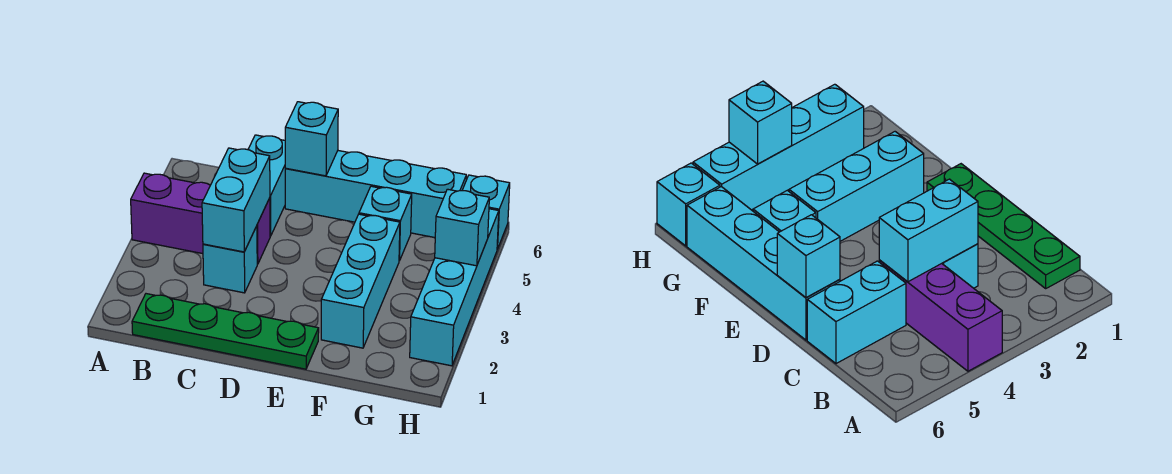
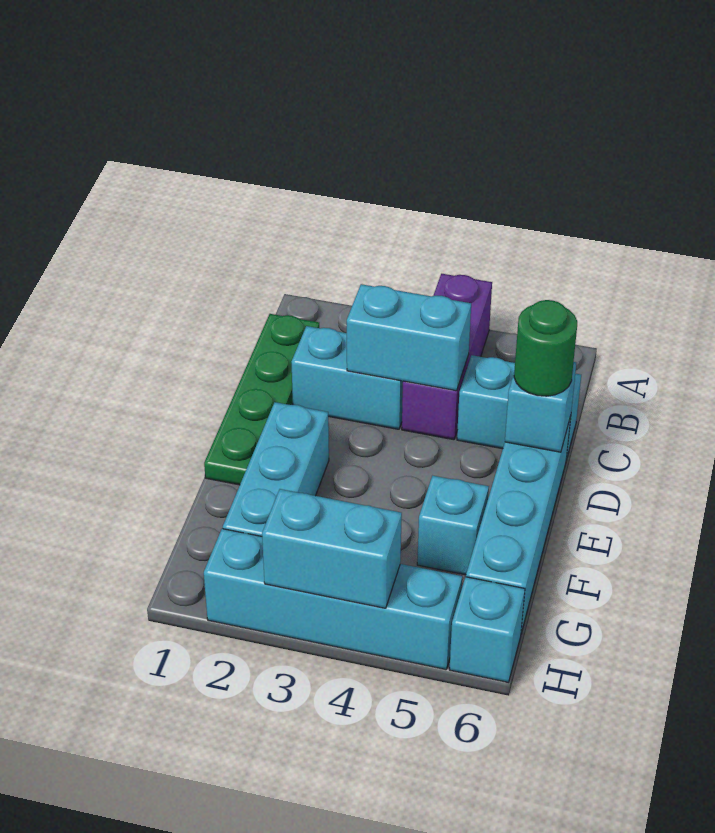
cyan 1x1 brick [203,226,257,293] -> cyan 1x2 brick [291,326,403,429]
none -> green 1x1 round brick [514,300,577,396]
cyan 1x3 brick [321,214,400,348] -> cyan 1x3 brick turned to [223,402,329,536]
cyan 1x1 brick [435,189,489,266] -> cyan 1x2 brick [262,489,402,608]

